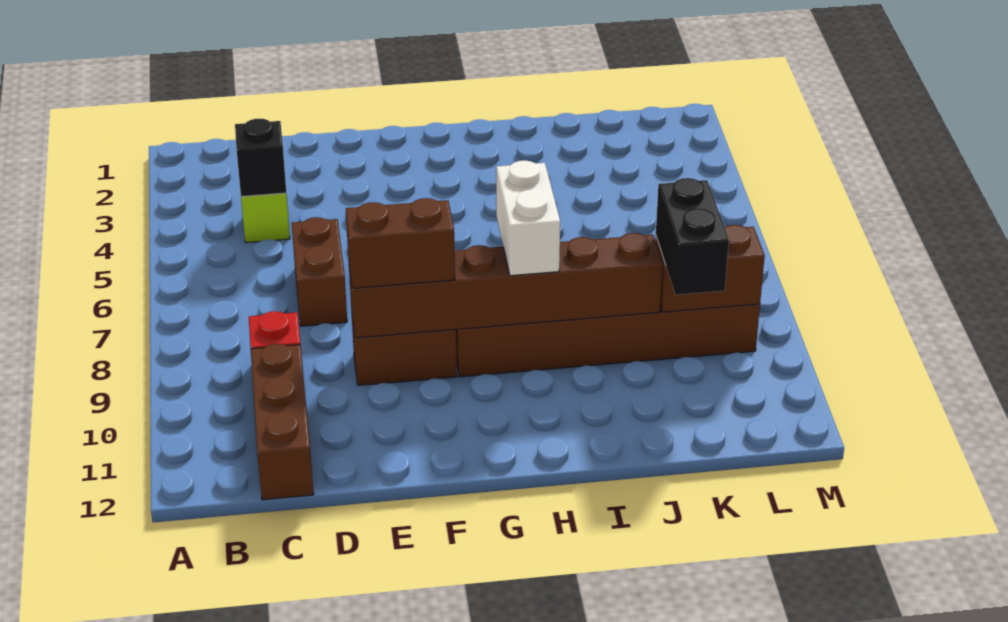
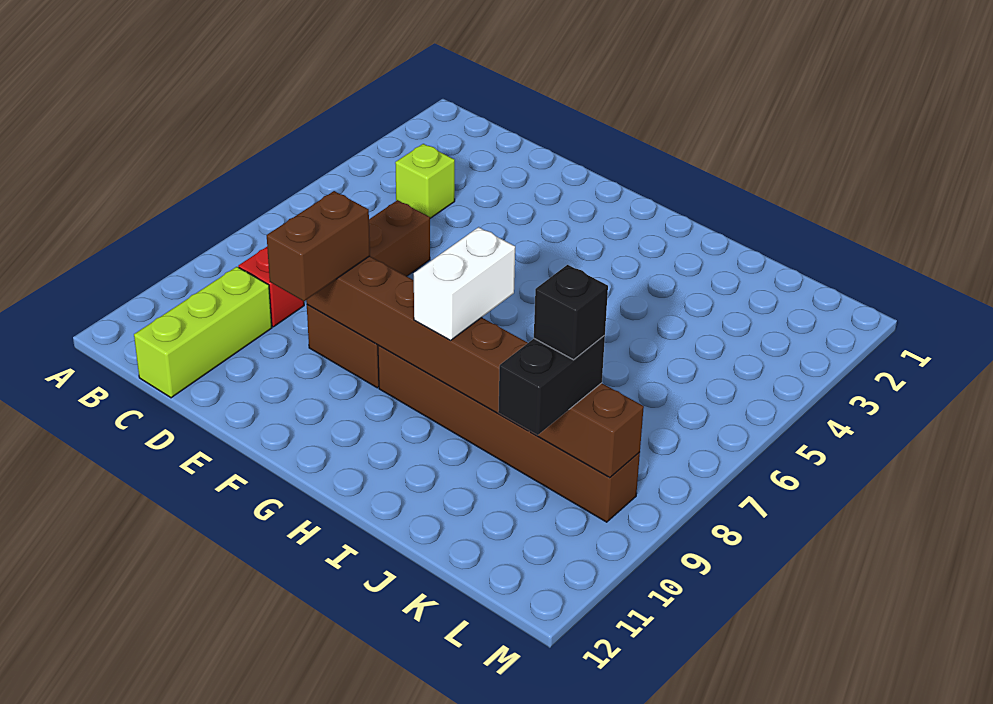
black 1x1 brick [235,119,286,197] -> black 1x1 brick moved to [534,265,608,360]
brown 1x3 brick [251,344,314,500] -> lime 1x3 brick [134,267,272,398]
brown 1x2 brick [346,198,455,288] -> brown 1x2 brick turned to [267,191,370,301]

